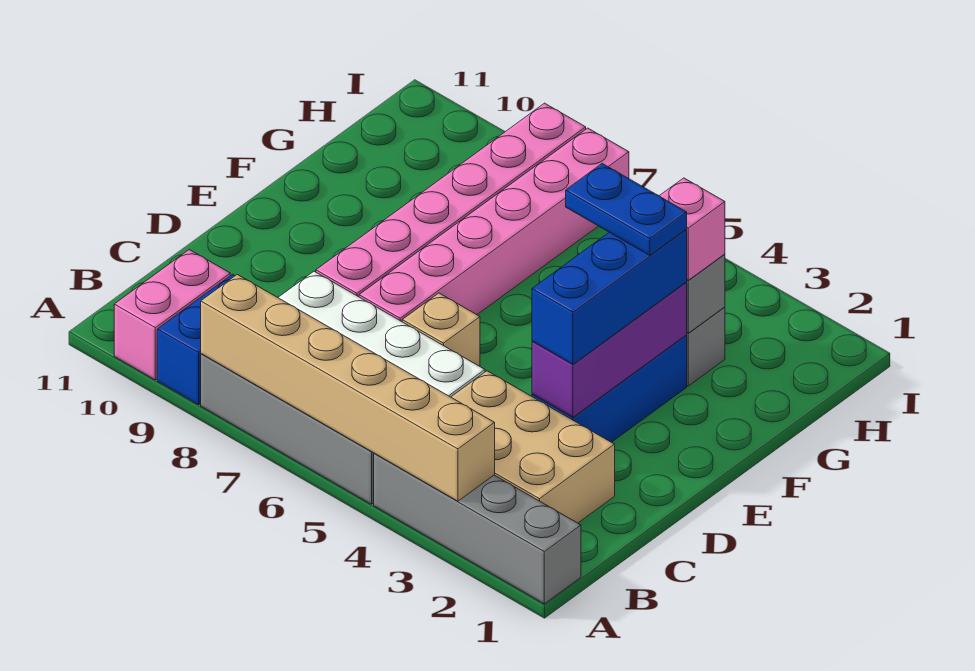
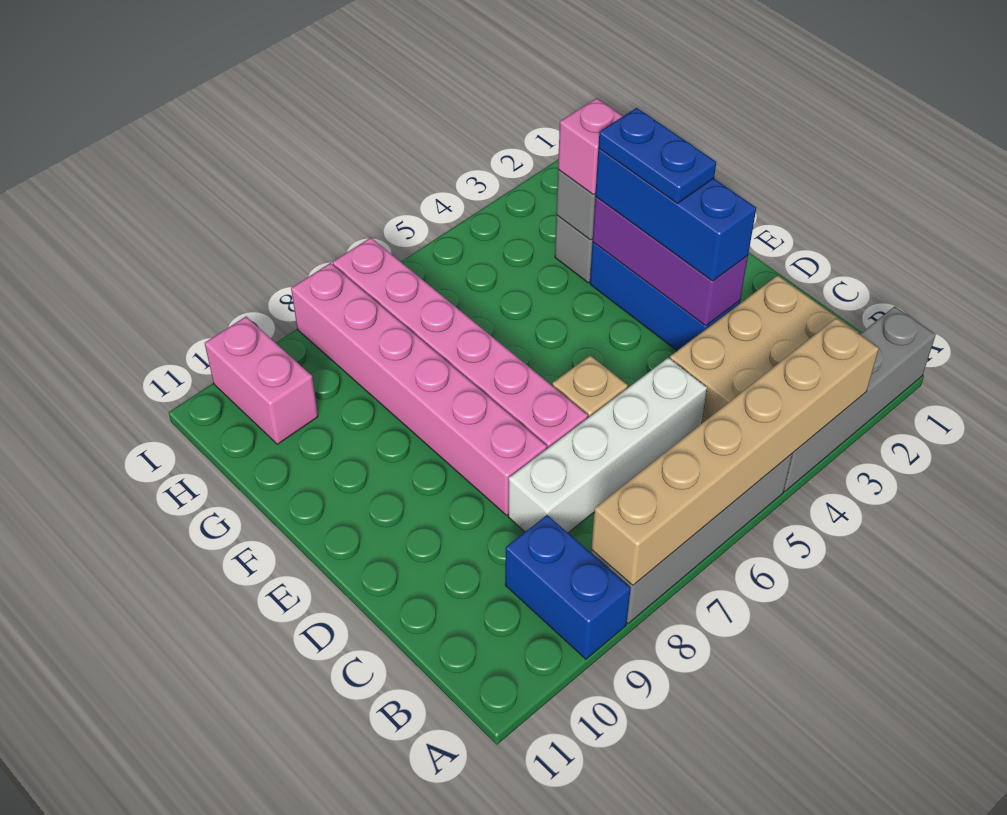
pink 1x2 brick [114,250,230,380] -> pink 1x2 brick moved to [205,316,318,444]
blue 1x2 plate [566,164,687,255] -> blue 1x2 plate turned to [598,108,716,203]

